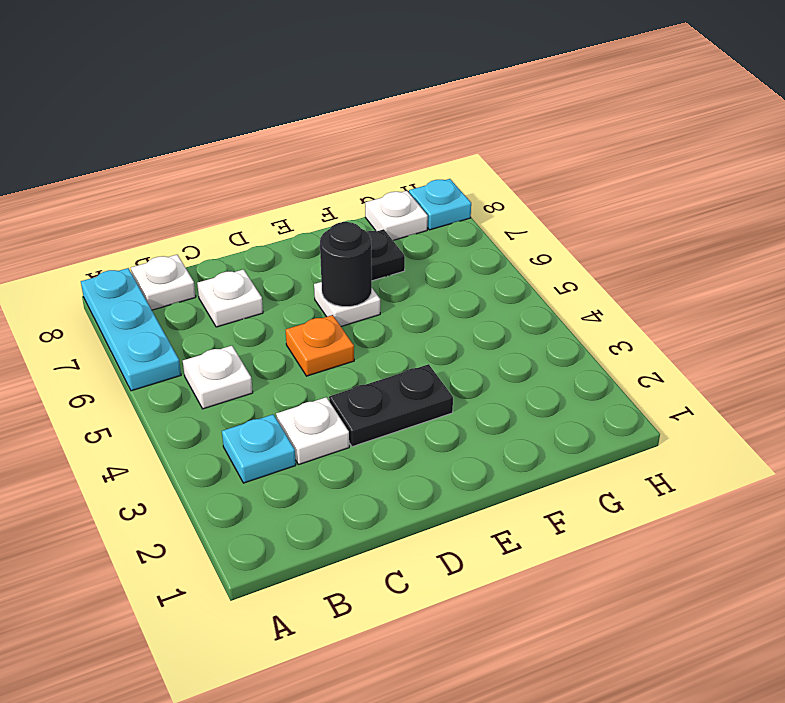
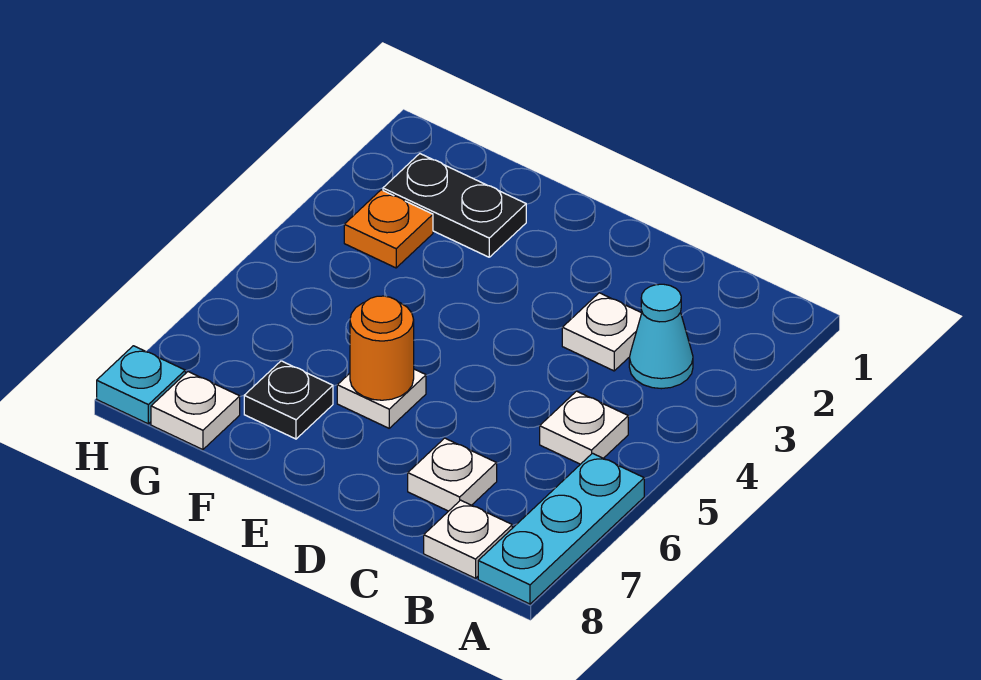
cyan 1x1 plate [222,414,296,483] -> cyan 1x1 cone [629,284,693,389]
black 1x2 plate [329,364,453,447] -> black 1x2 plate moved to [383,154,526,257]
orange 1x1 plate [286,315,354,376] -> orange 1x1 plate moved to [344,190,433,268]
black 1x1 round brick [320,222,372,307] -> orange 1x1 round brick [350,296,414,400]

